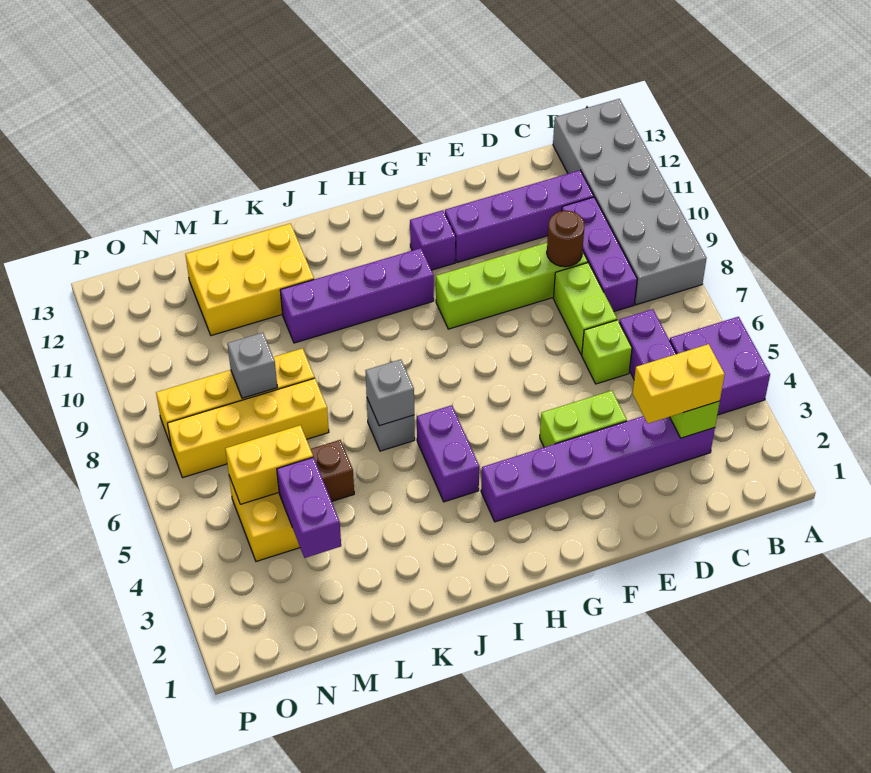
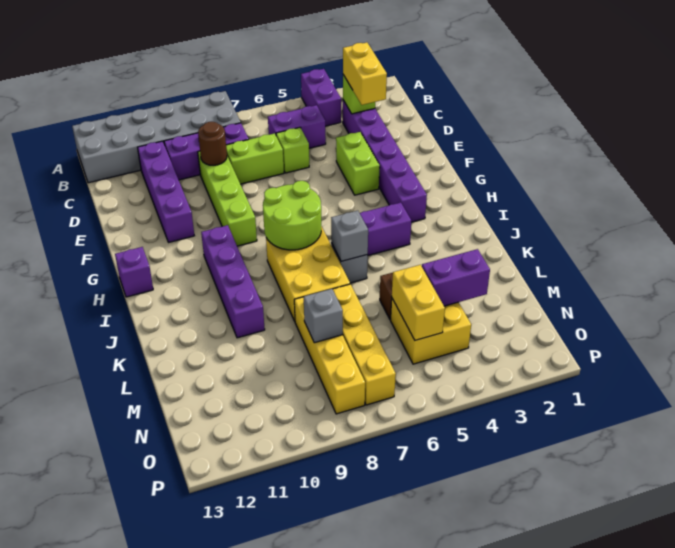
purple 2x2 brick [670,317,770,415] -> purple 1x2 brick [301,69,341,126]
purple 1x1 brick [410,210,456,270] -> purple 1x1 brick moved to [115,247,153,297]
none -> lime 2x2 round brick [263,181,321,250]
yellow 2x3 brick [185,224,314,336] -> yellow 2x3 brick moved to [266,226,350,321]

